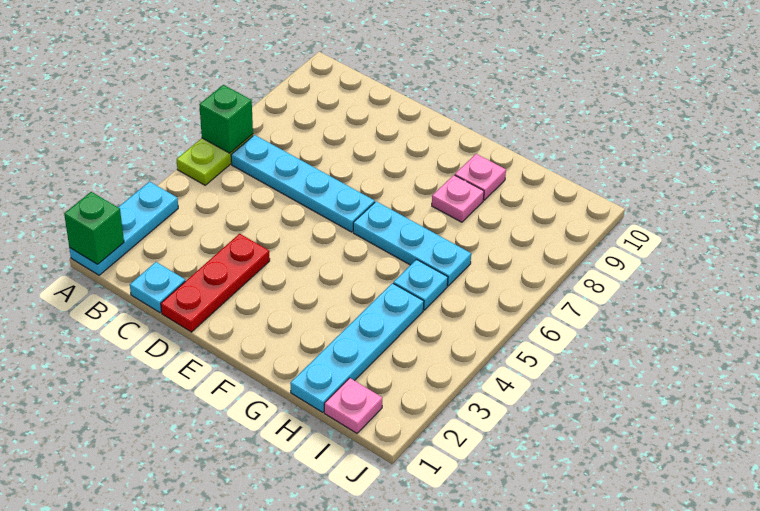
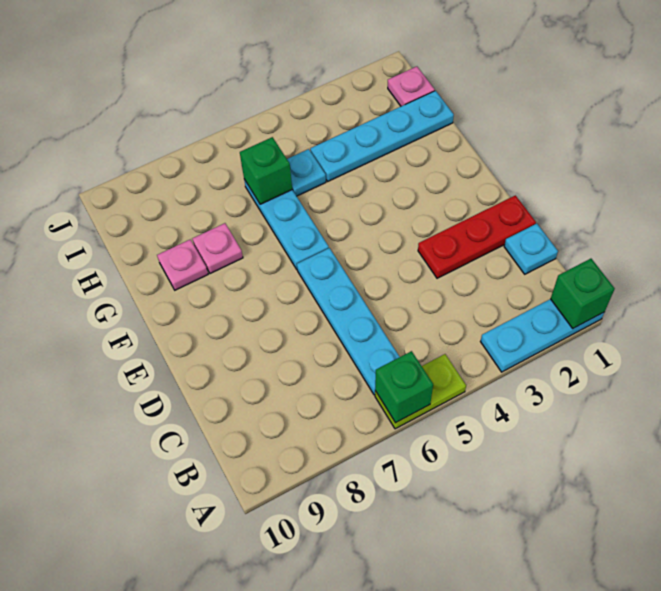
none -> green 1x1 brick [240,137,292,204]

